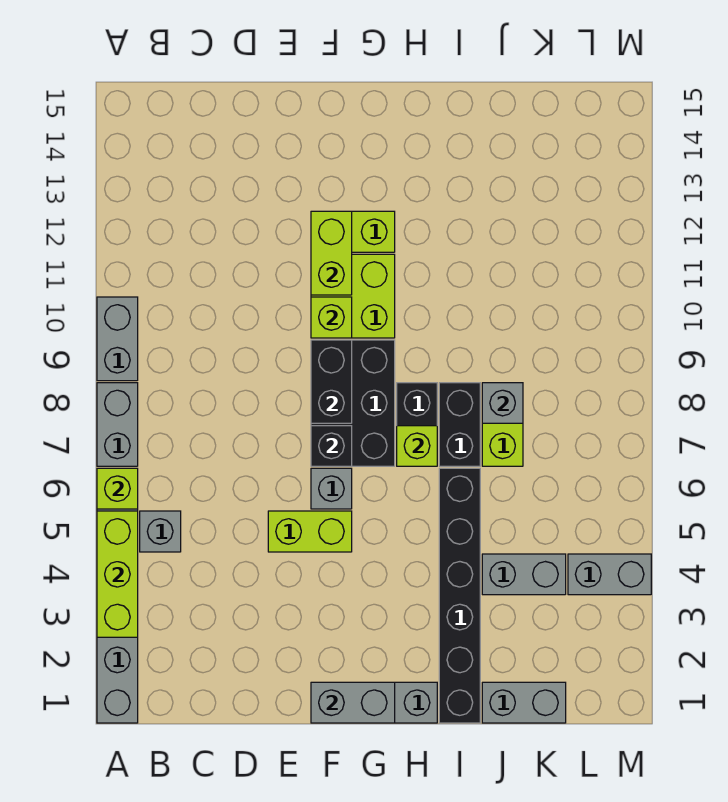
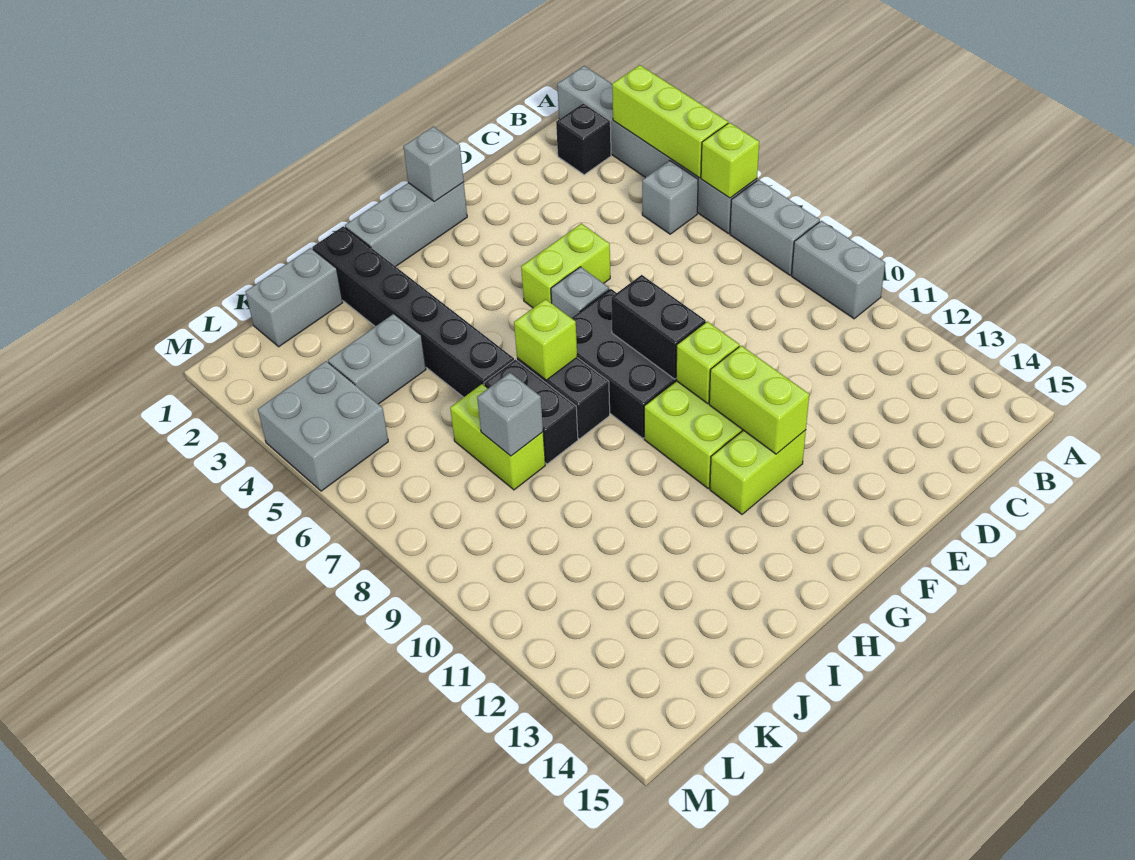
grey 1x2 brick [311,682,395,723] -> grey 1x1 brick [403,126,464,202]
black 1x1 brick [311,426,352,466] -> black 1x1 brick moved to [556,103,611,175]
grey 1x2 brick [568,554,651,595] -> grey 2x2 brick [258,361,388,491]

